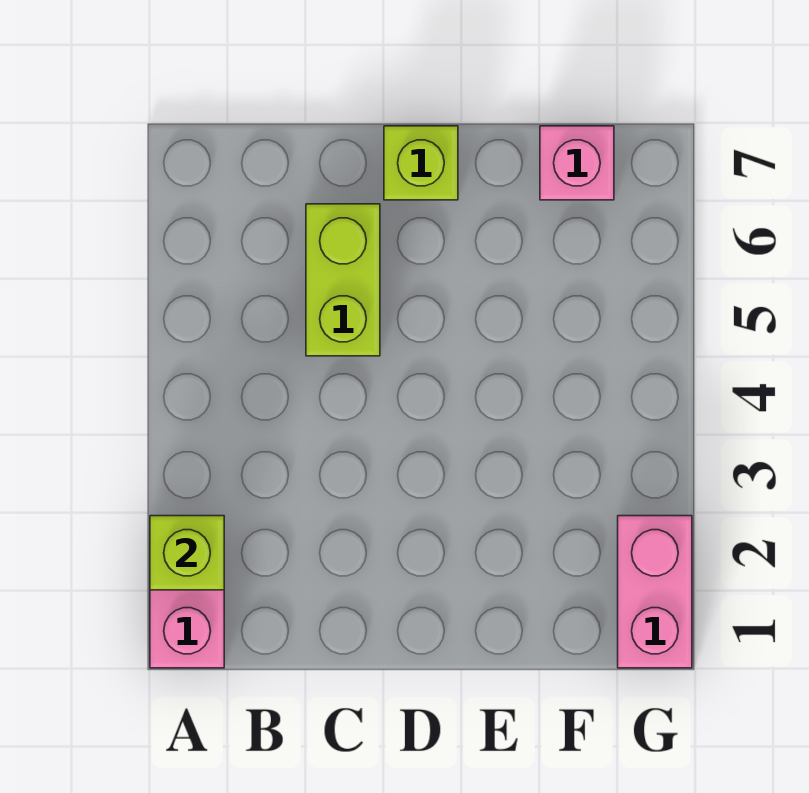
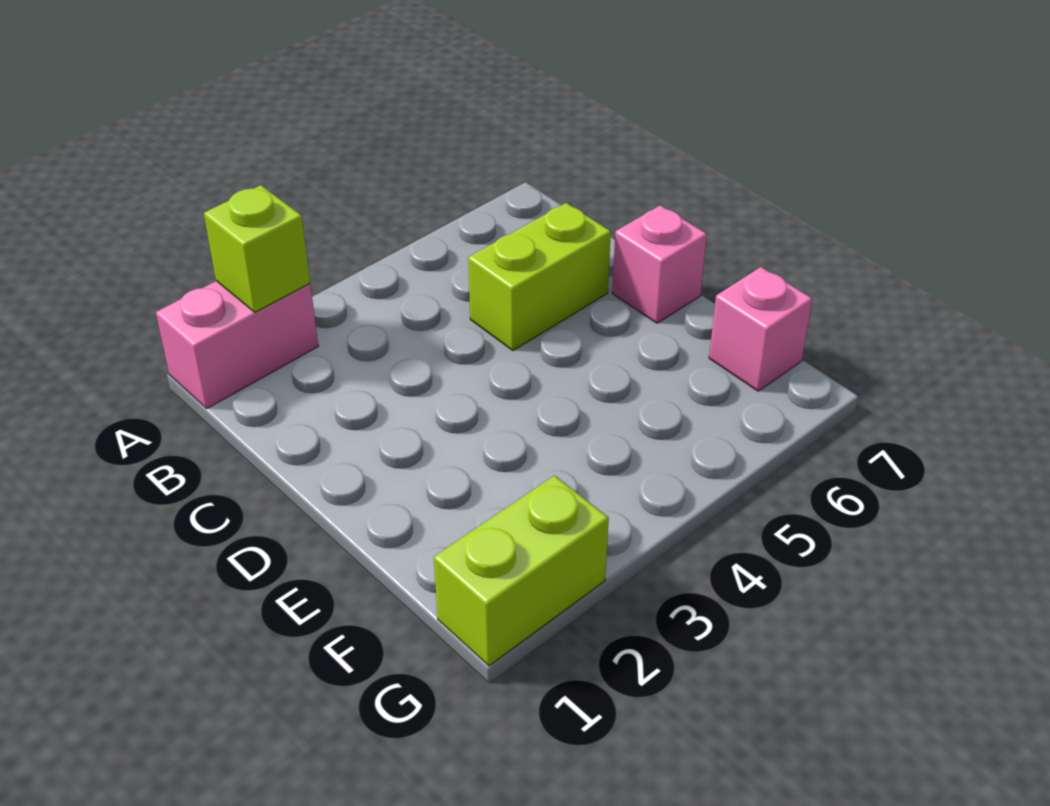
lime 1x1 brick [384,126,458,200] -> pink 1x1 brick [612,205,707,323]
pink 1x2 brick [618,516,692,668] -> lime 1x2 brick [434,475,609,666]

